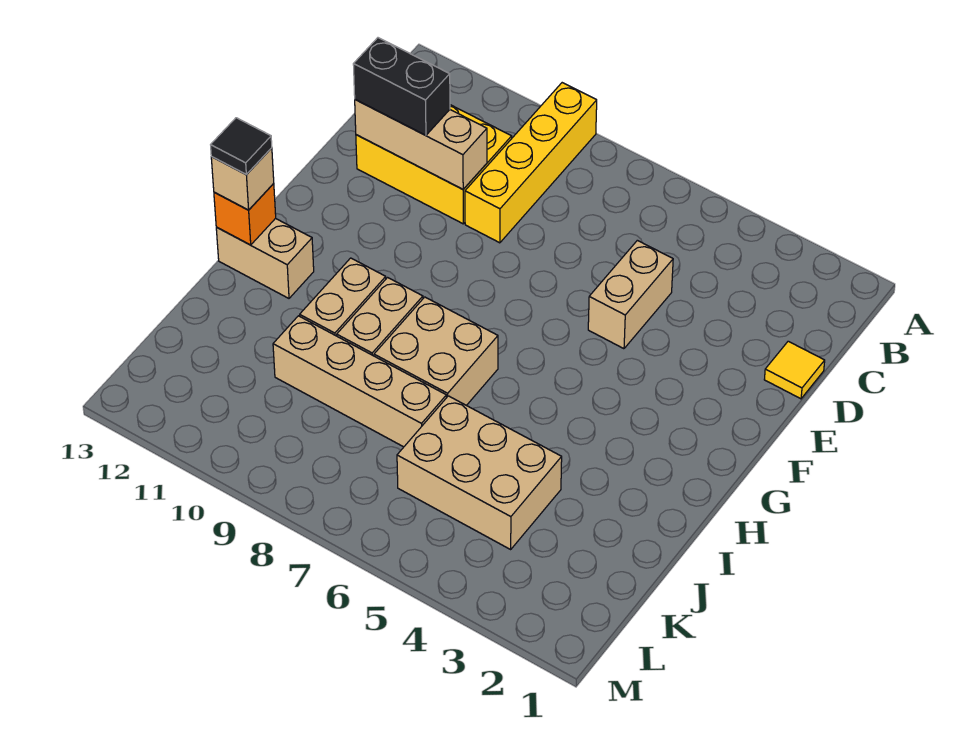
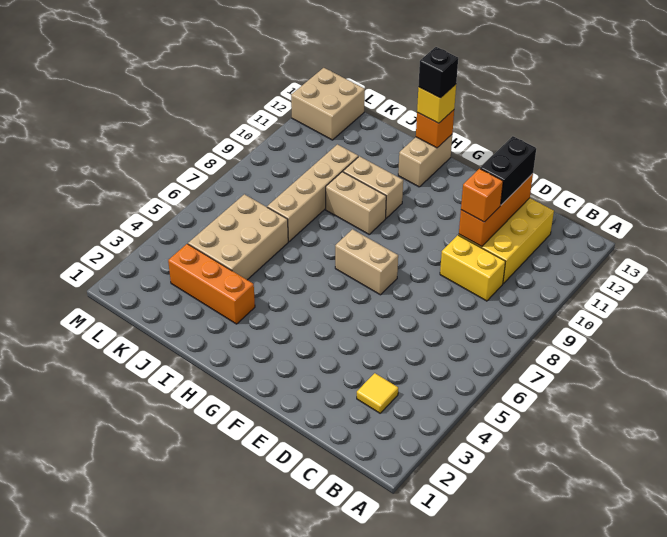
yellow 1x4 brick [465,83,597,243] -> yellow 1x2 brick [440,235,505,301]
yellow 1x1 tile [764,341,825,399] -> yellow 1x1 tile moved to [357,373,398,413]
tan 1x2 brick [588,240,673,349] -> tan 1x2 brick moved to [335,229,398,295]
tan 1x3 brick [355,100,487,189] -> orange 1x3 brick [459,174,533,247]
none -> orange 1x1 brick [461,169,503,222]
tan 2x2 brick [374,297,498,405] -> tan 2x2 brick moved to [291,68,365,140]
tan 1x1 brick [211,148,274,210] -> yellow 1x1 brick [417,84,456,123]
black 1x1 tile [211,118,272,174] -> black 1x1 brick [418,47,458,98]
none -> orange 1x3 brick [168,244,255,324]

